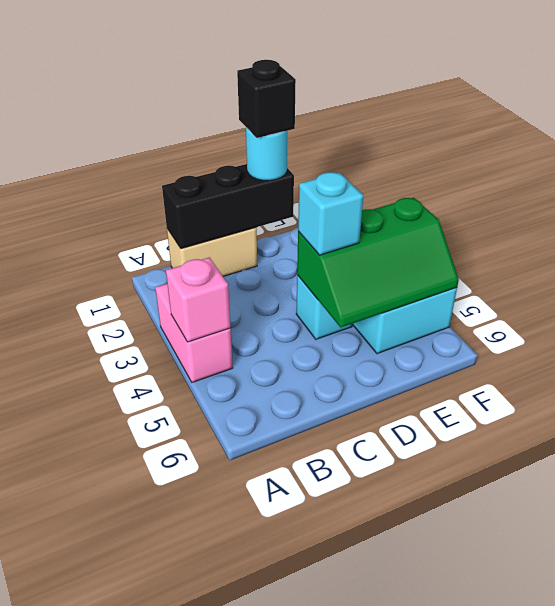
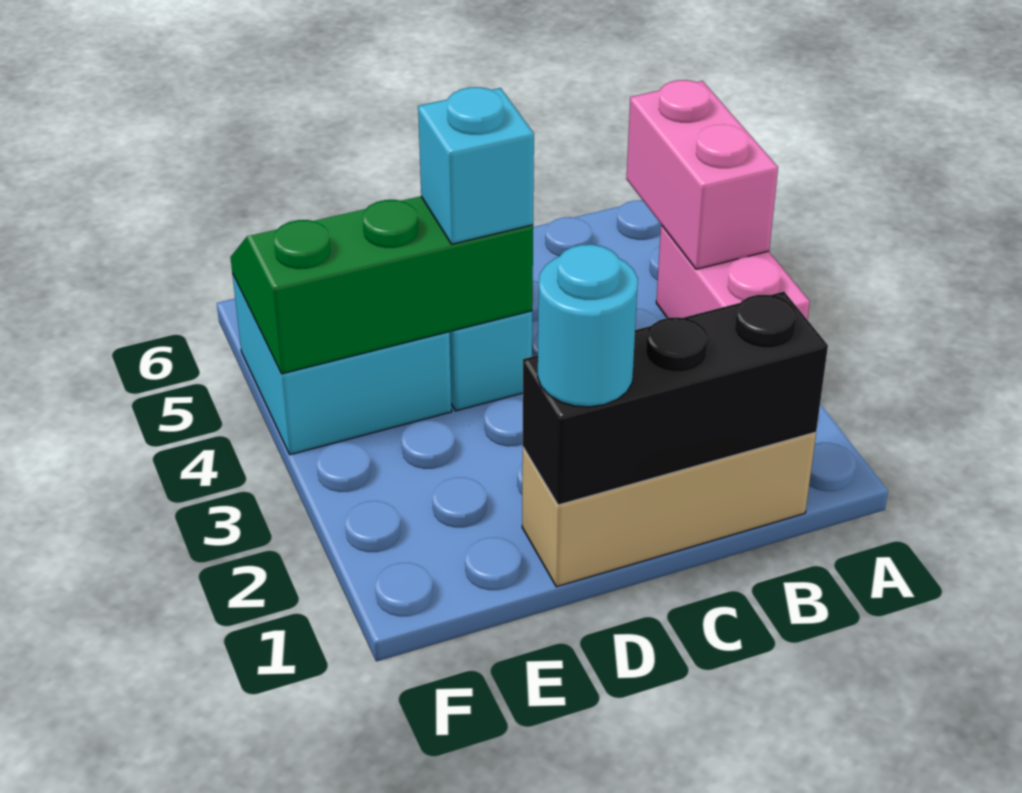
pink 1x1 brick [166,257,230,342] -> pink 1x2 brick [626,80,778,269]
tan 1x2 brick [167,228,257,276] -> tan 1x3 brick [522,432,816,587]
black 1x1 brick [237,60,296,138] -> none

